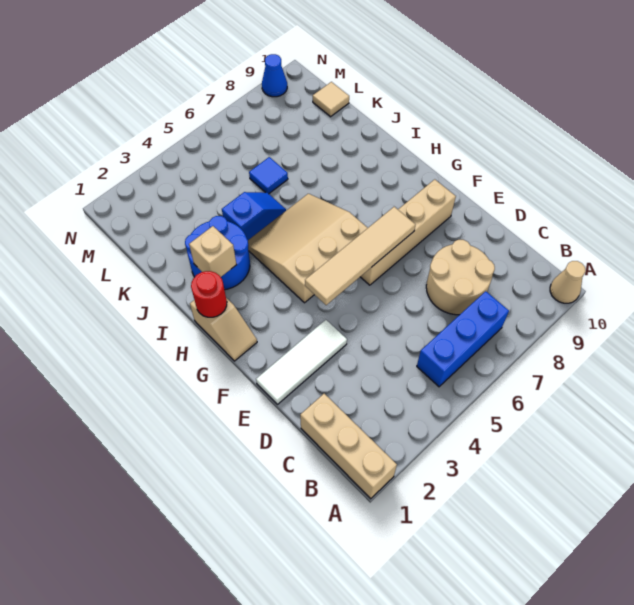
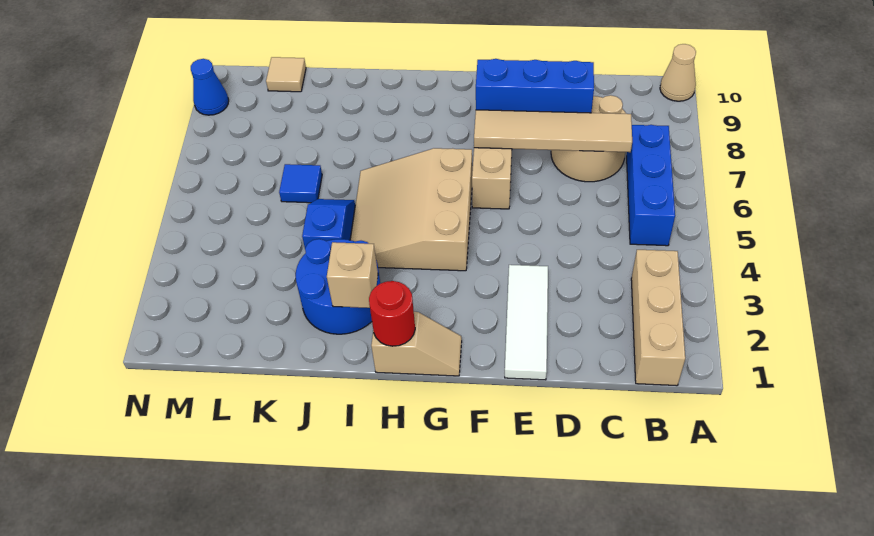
tan 1x3 brick [300,394,397,499] -> tan 1x3 brick turned to [631,250,685,386]
none -> blue 1x3 brick [476,59,594,113]
tan 1x4 tile [305,207,415,305] -> tan 1x4 tile turned to [474,110,632,152]

